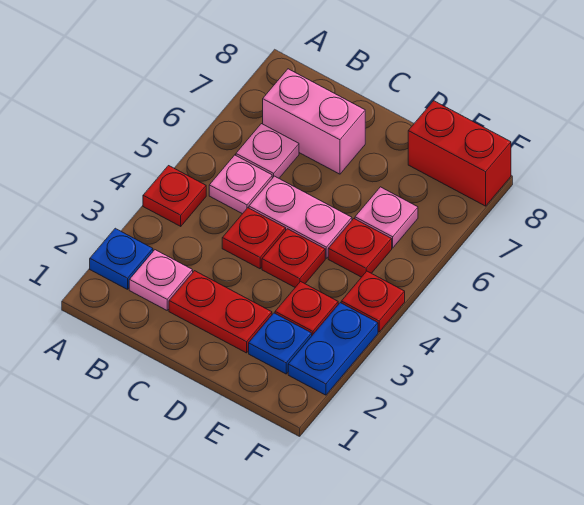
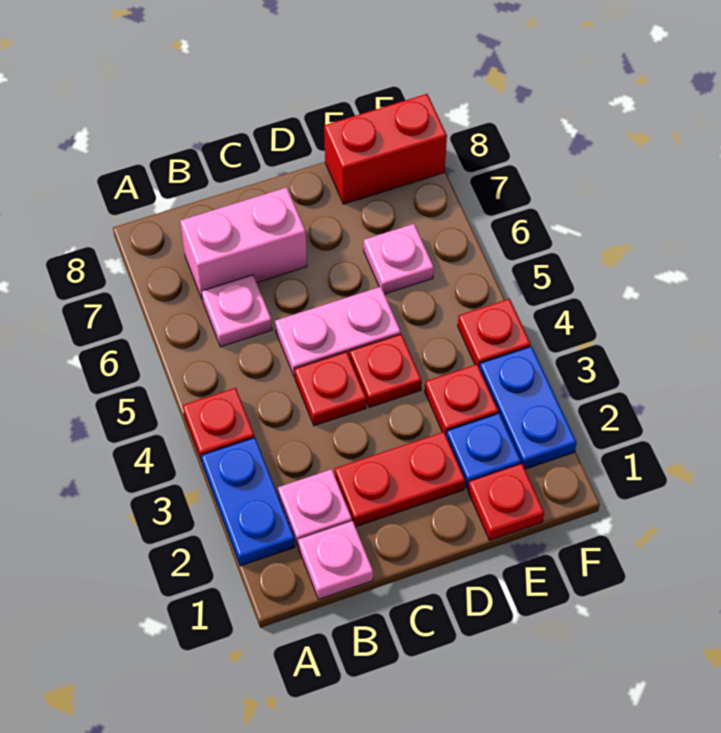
blue 1x1 plate [90,228,153,289] -> blue 1x2 plate [201,438,295,566]
pink 1x1 plate [209,155,272,214] -> pink 1x1 plate moved to [298,521,373,599]
red 1x1 plate [328,219,392,277] -> red 1x1 plate moved to [468,464,544,540]

